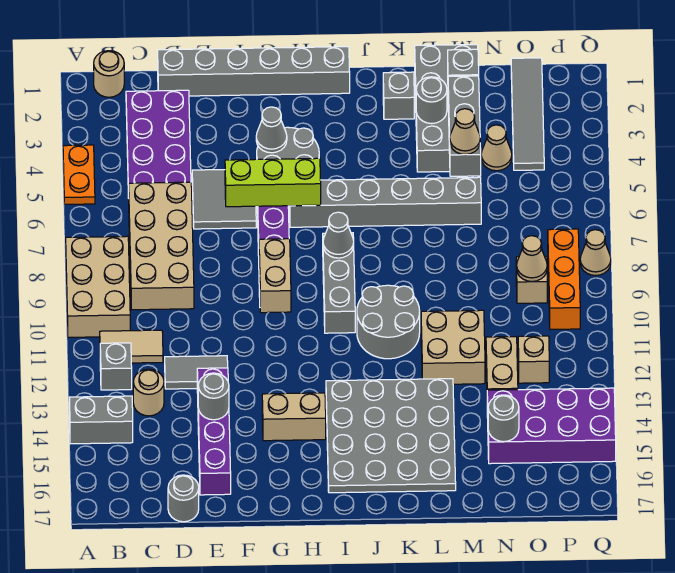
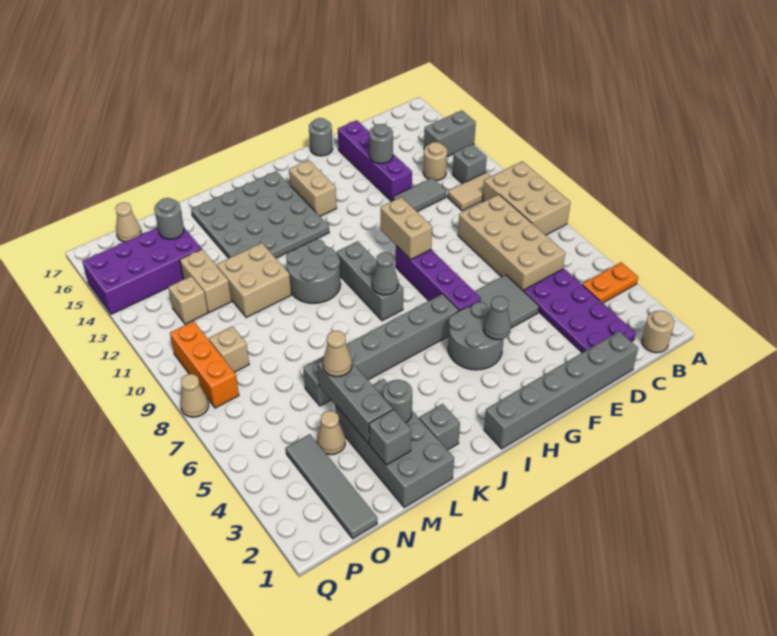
orange 1x2 plate [63,145,95,204] -> orange 1x2 plate turned to [582,262,638,303]
grey 1x1 round brick [168,475,199,522] -> grey 1x1 round brick moved to [309,118,333,156]
lime 1x3 brick [225,158,321,207] -> none
tan 1x2 brick [262,393,326,441] -> tan 1x2 brick turned to [289,160,337,216]
tan 1x1 cone [516,236,547,282] -> tan 1x1 cone moved to [115,202,141,242]

